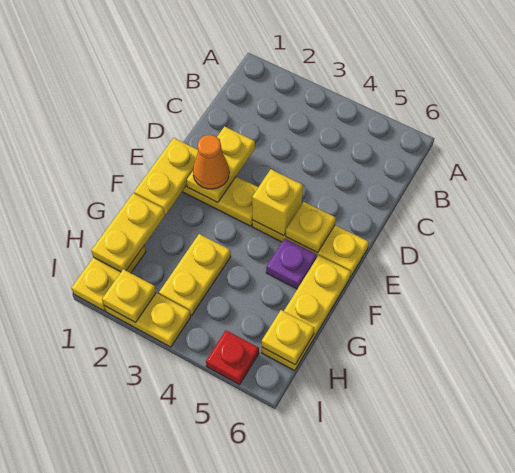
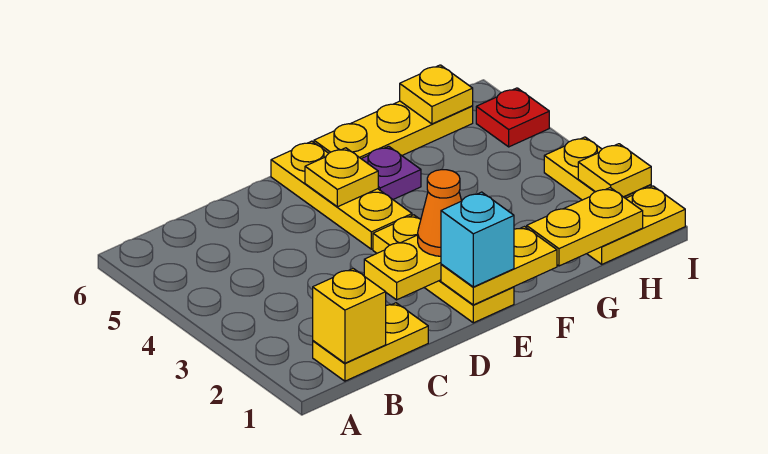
none -> cyan 1x1 brick [441,192,514,287]
yellow 1x1 brick [252,169,303,236] -> yellow 1x1 brick moved to [313,269,386,363]
yellow 1x2 plate [159,234,231,315] -> yellow 1x2 plate moved to [313,303,428,381]

